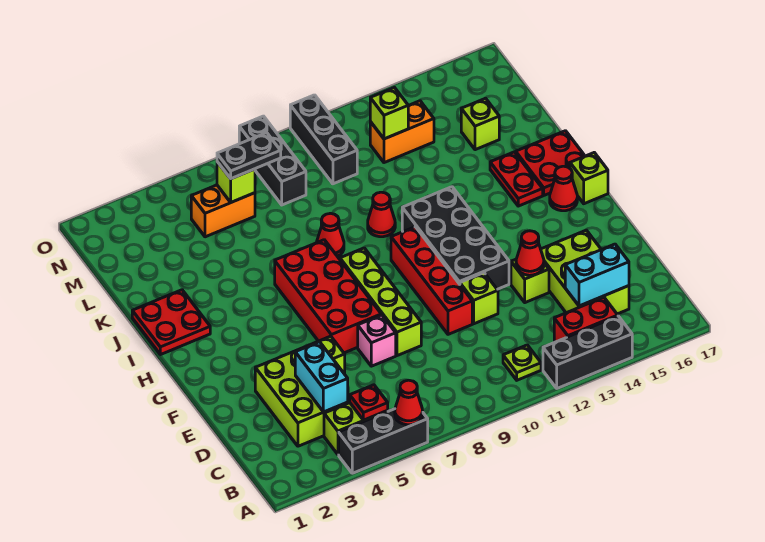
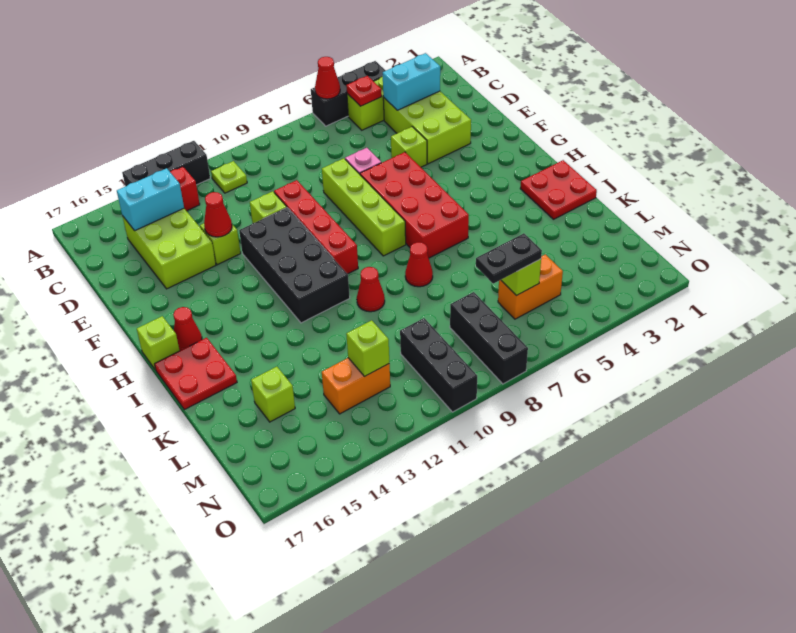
cyan 1x2 brick [295,342,348,412] -> cyan 1x2 brick turned to [382,53,440,110]
red 1x2 plate [490,152,543,206] -> none

